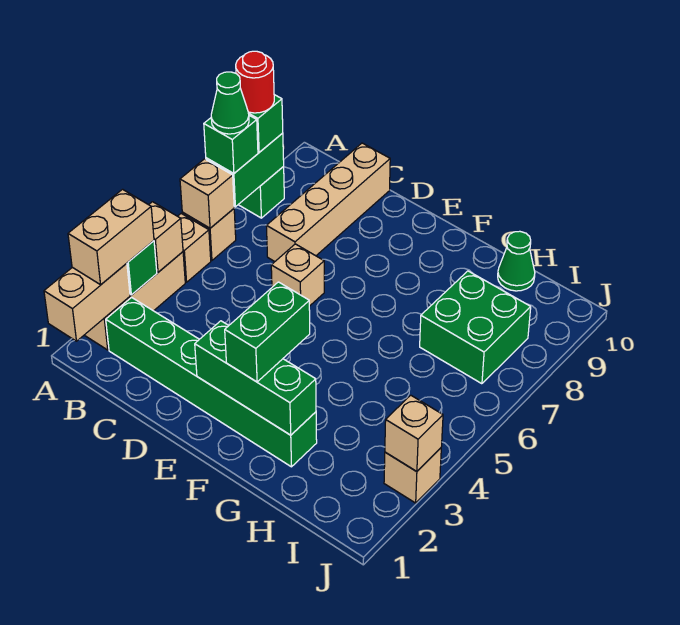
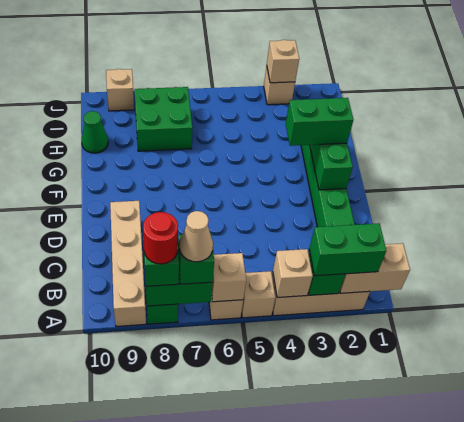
tan 1x2 brick [68,189,154,285] -> green 1x2 brick [309,223,386,276]
green 1x1 cone [211,72,249,134] -> tan 1x1 cone [179,211,213,262]
tan 1x4 brick [266,143,390,262] -> tan 1x4 brick turned to [110,201,146,326]
tan 1x1 brick [271,244,324,306] -> tan 1x1 brick moved to [106,69,134,111]

